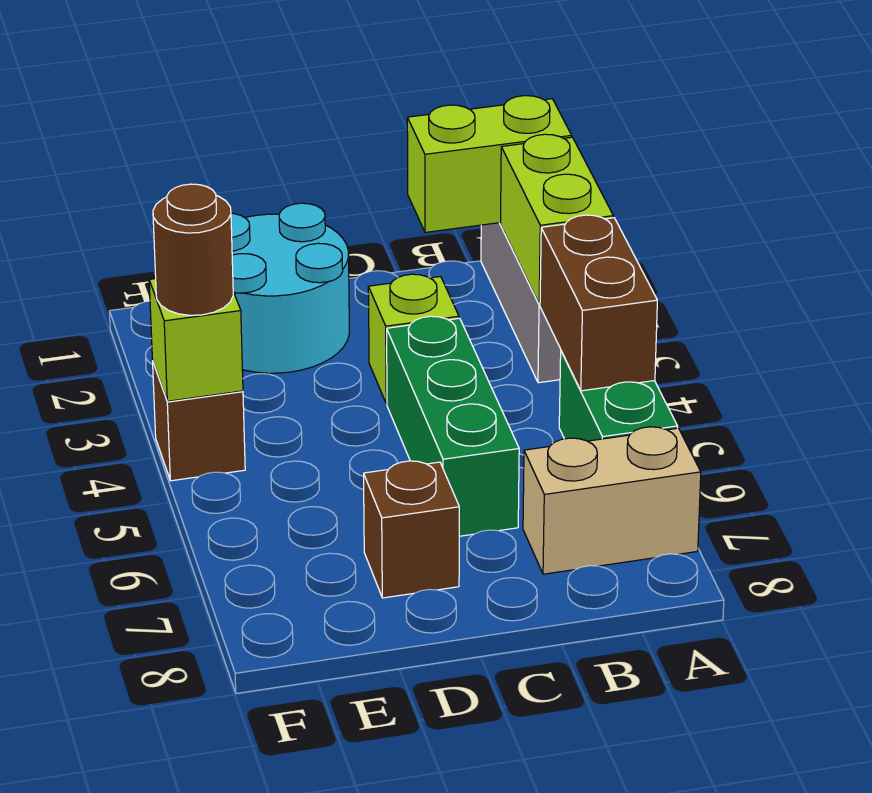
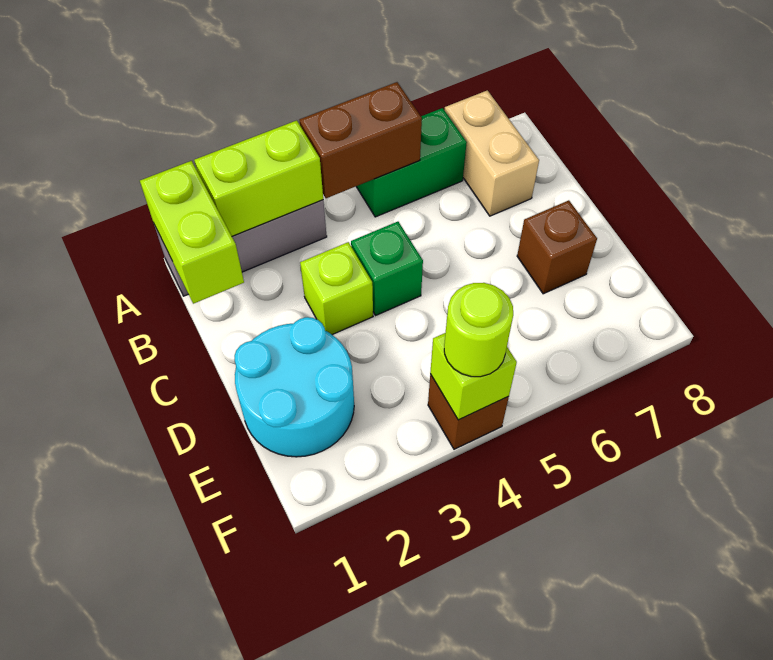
green 1x3 brick [387,316,519,536] -> green 1x1 brick [351,222,423,315]
brown 1x1 round brick [153,184,233,315] -> lime 1x1 round brick [444,283,513,377]

